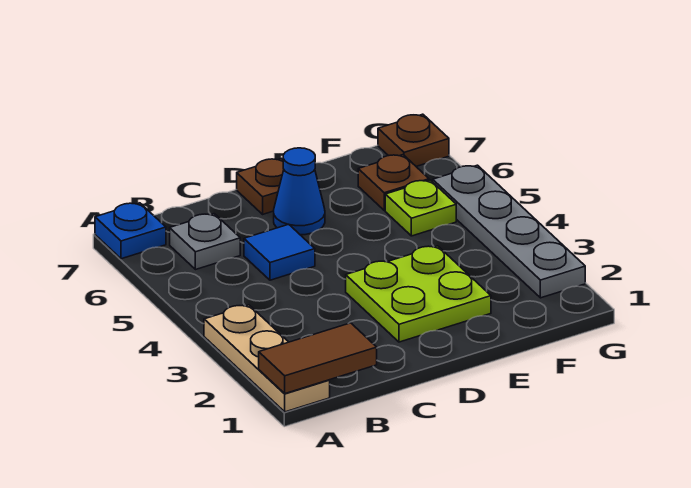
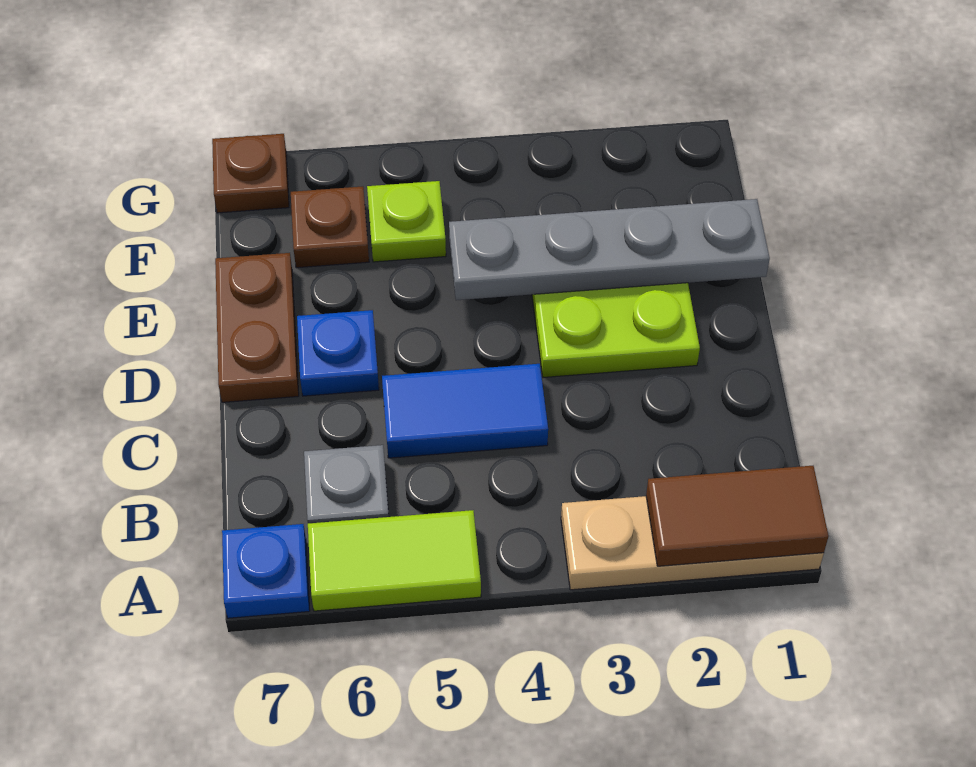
brown 1x2 tile [259,323,377,394] -> brown 1x2 tile turned to [646,466,828,566]
none -> lime 1x2 tile [308,510,481,611]
blue 1x1 tile [244,224,315,280] -> blue 1x2 tile [382,364,548,458]
blue 1x1 cone [274,148,325,235] -> blue 1x1 plate [297,310,379,396]
brown 1x1 plate [237,159,284,214] -> brown 1x2 plate [215,253,299,402]
grey 1x4 plate [433,165,585,298] -> grey 1x4 plate moved to [449,199,770,300]

